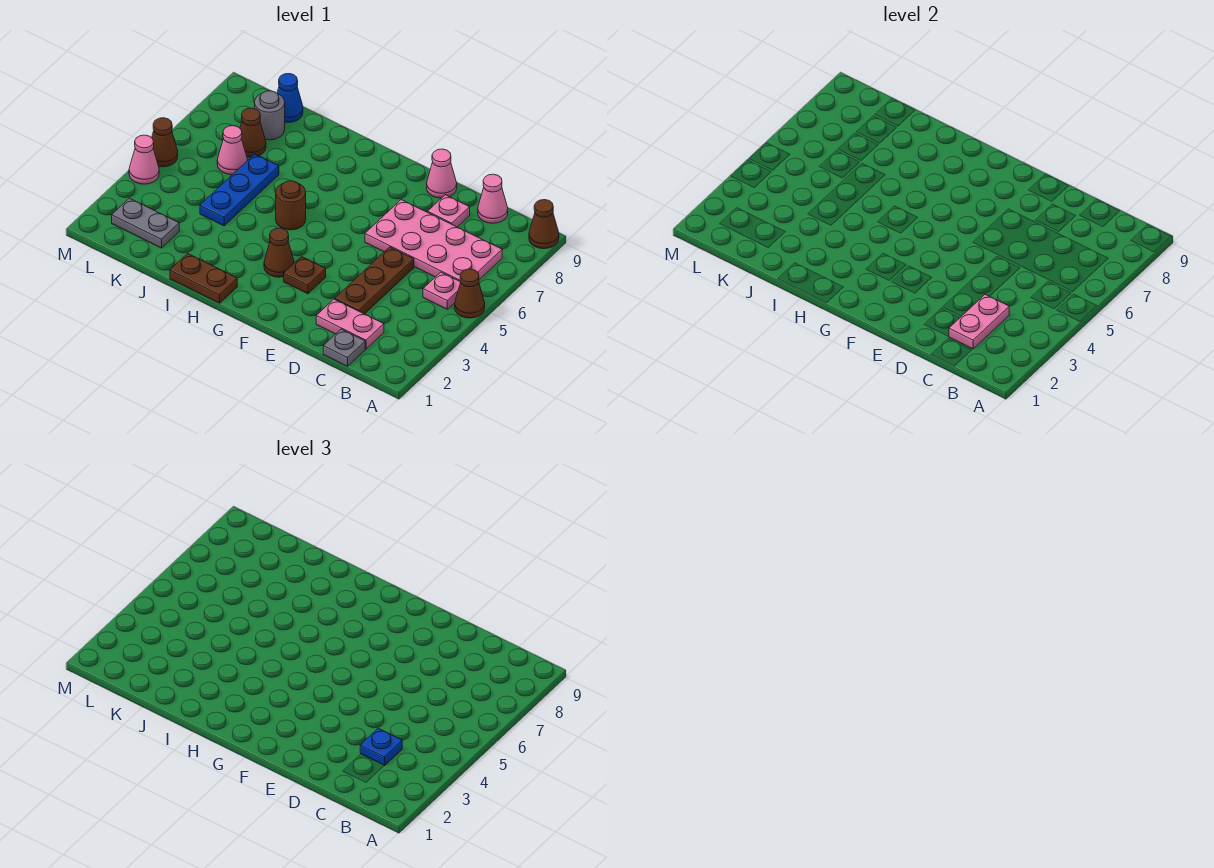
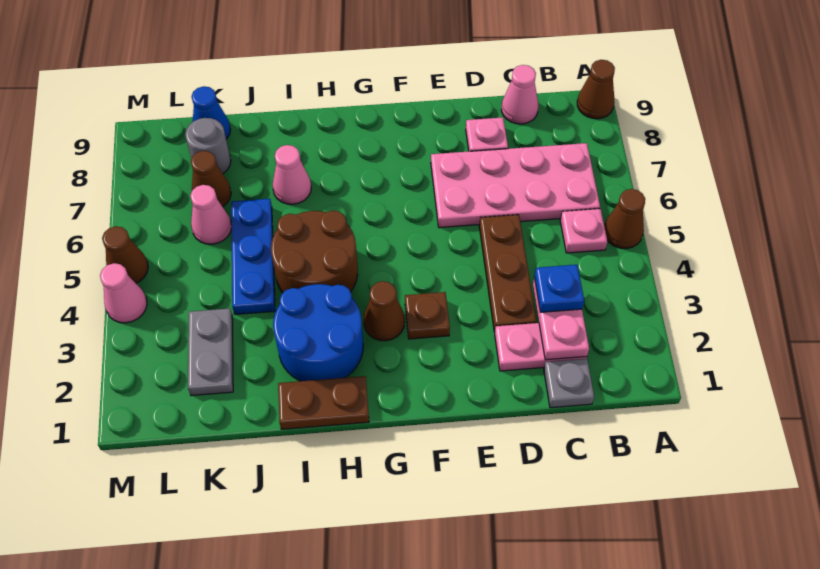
pink 1x1 cone [427,149,457,198] -> pink 1x1 cone moved to [273,145,311,204]
none -> blue 2x2 round brick [273,284,363,381]
brown 1x1 round brick [276,181,306,230] -> brown 2x2 round brick [271,211,358,293]
grey 1x2 plate [112,198,179,248] -> grey 1x2 plate turned to [188,308,233,396]

